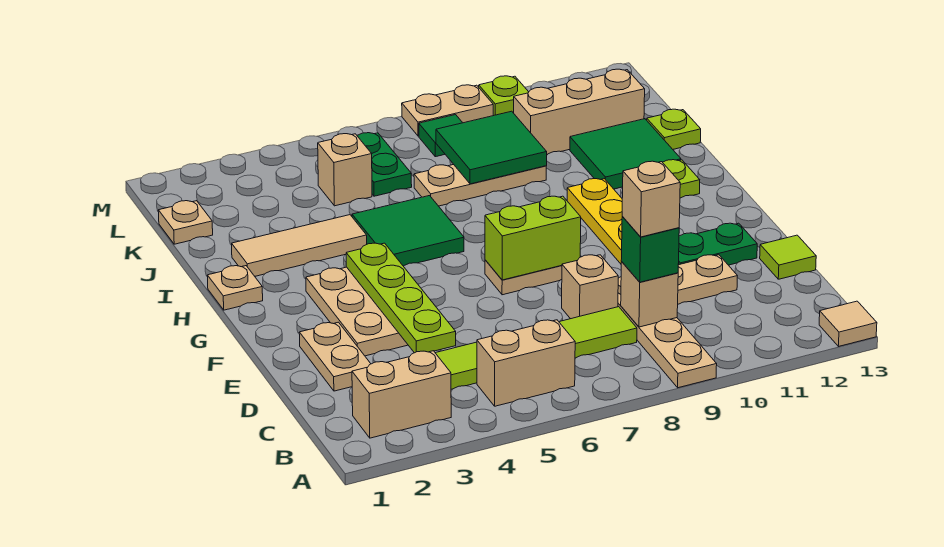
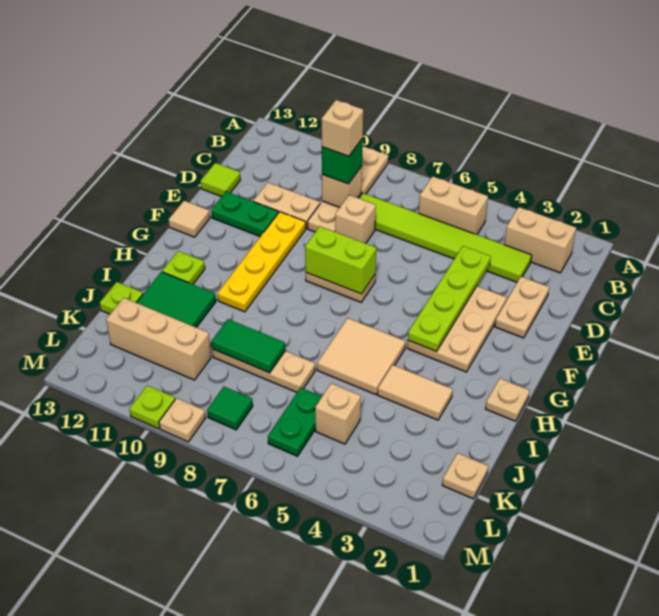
tan 1x1 tile [819,301,877,347] -> tan 1x1 tile moved to [169,201,210,237]
green 2x2 tile [352,196,464,266] -> tan 2x2 tile [317,318,406,395]
tan 1x3 tile [232,215,367,276] -> tan 1x2 tile [378,365,453,420]
green 2x2 tile [436,111,547,184] -> green 1x2 tile [212,319,285,373]
tan 1x2 plate [402,85,493,136] -> tan 1x1 plate [159,398,206,442]

